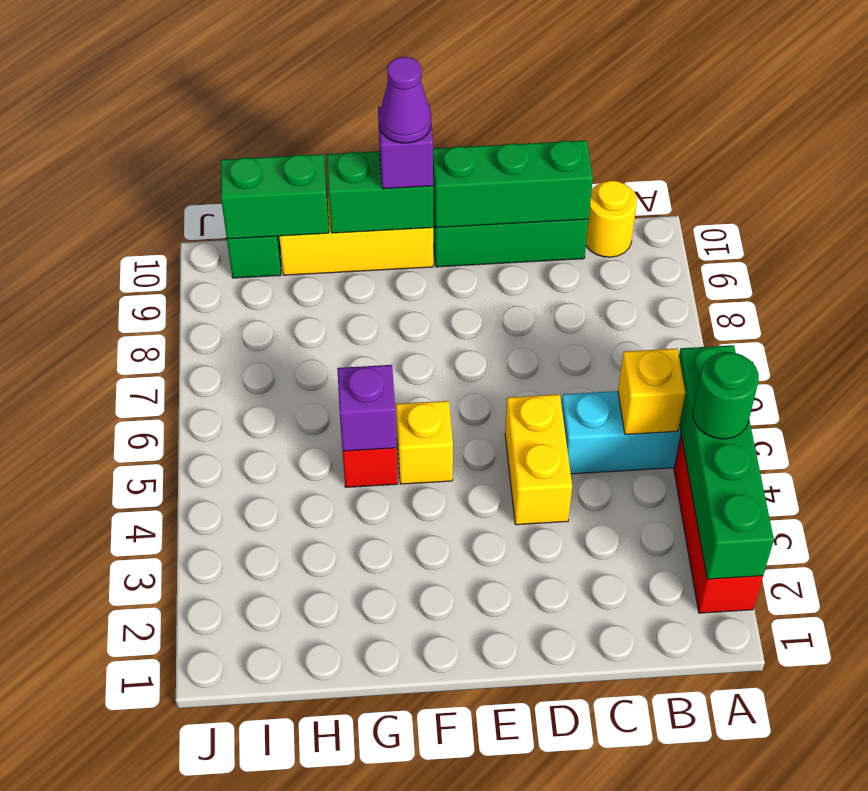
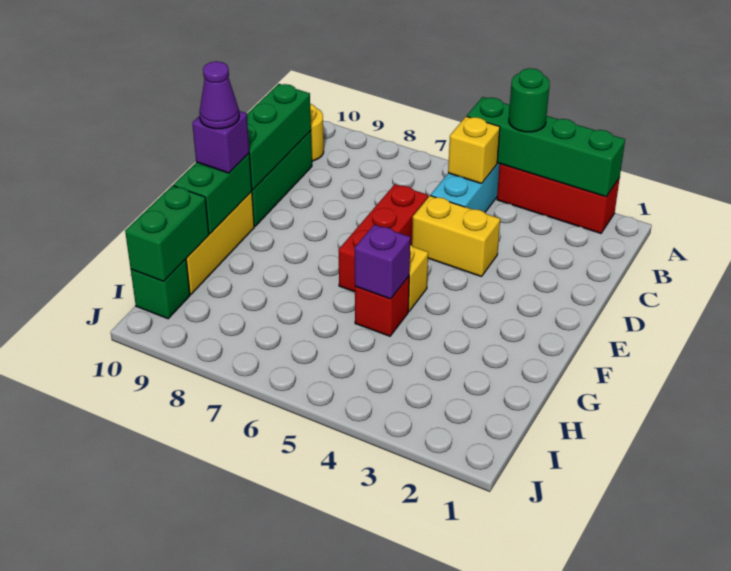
none -> red 1x3 brick [339,184,428,292]

